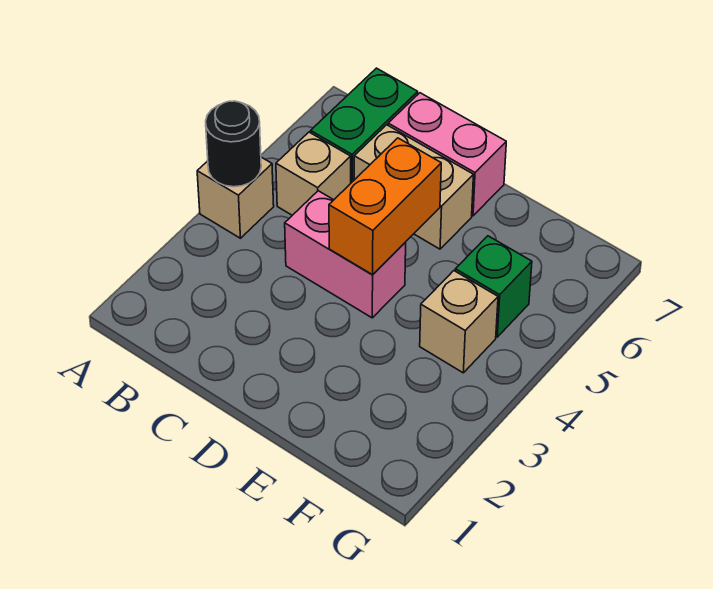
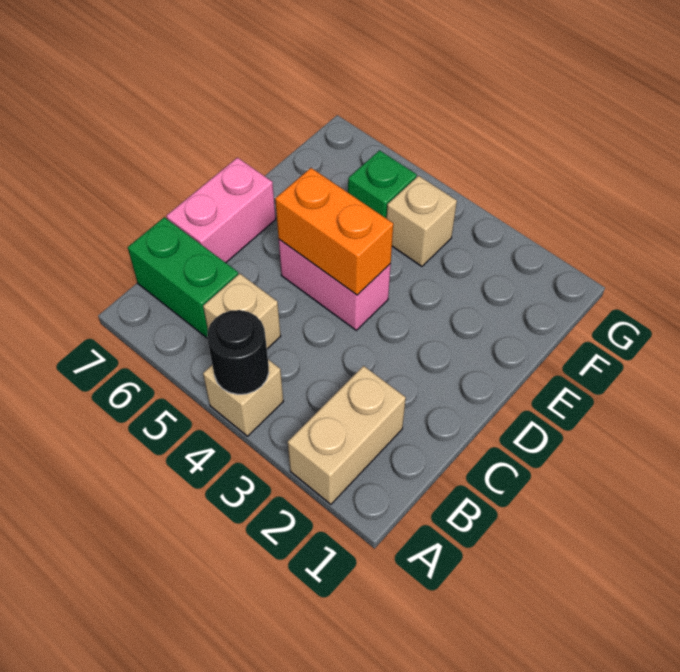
pink 1x2 brick [285,191,406,318] -> pink 1x2 brick turned to [279,240,391,330]
tan 1x2 brick [354,125,473,249] -> tan 1x2 brick moved to [288,366,406,504]

